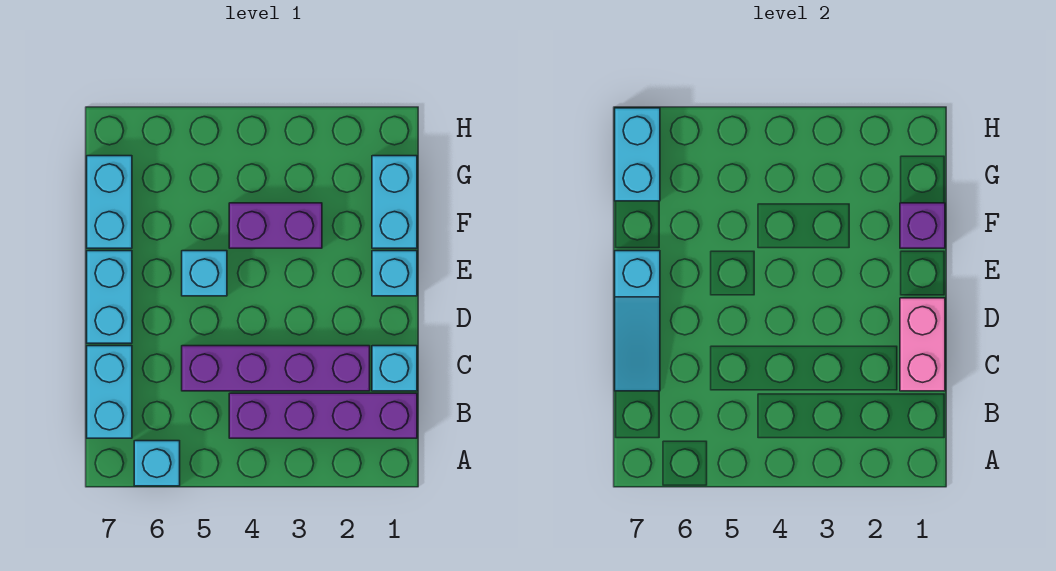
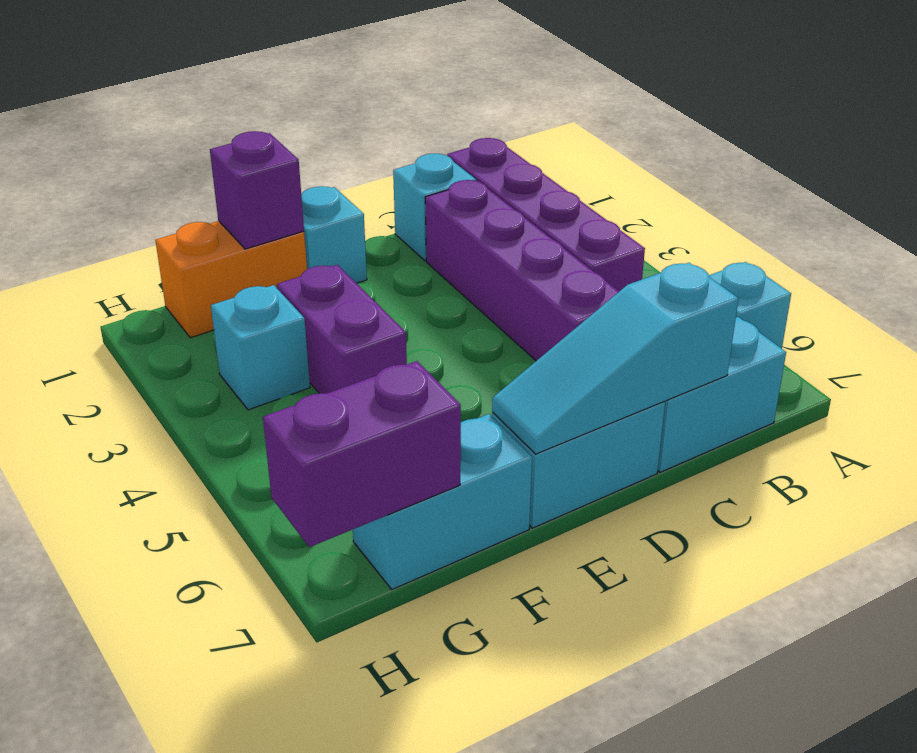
pink 1x2 brick [900,298,945,391] -> none
cyan 1x3 slope [615,251,660,391] -> cyan 1x3 slope turned to [492,263,738,454]
cyan 1x1 brick [182,251,227,296] -> cyan 1x1 brick moved to [211,285,310,410]
cyan 1x2 brick [372,156,417,248] -> orange 1x2 brick [155,221,307,338]
cyan 1x2 brick [615,108,660,201] -> purple 1x2 brick [263,361,461,547]

